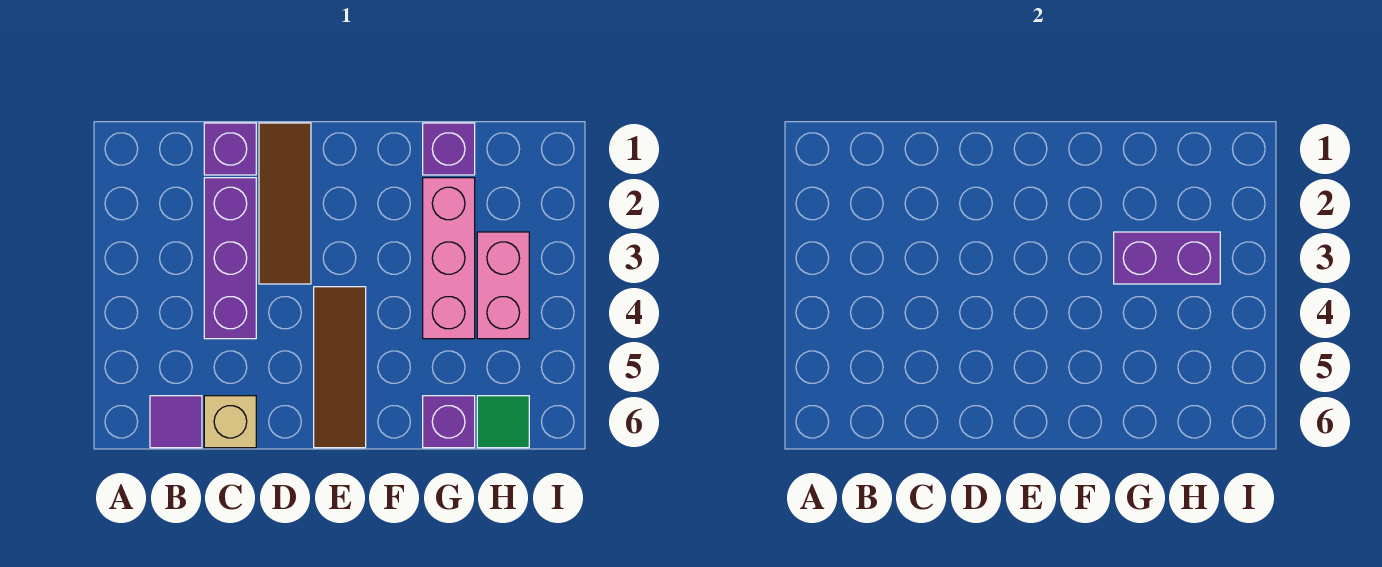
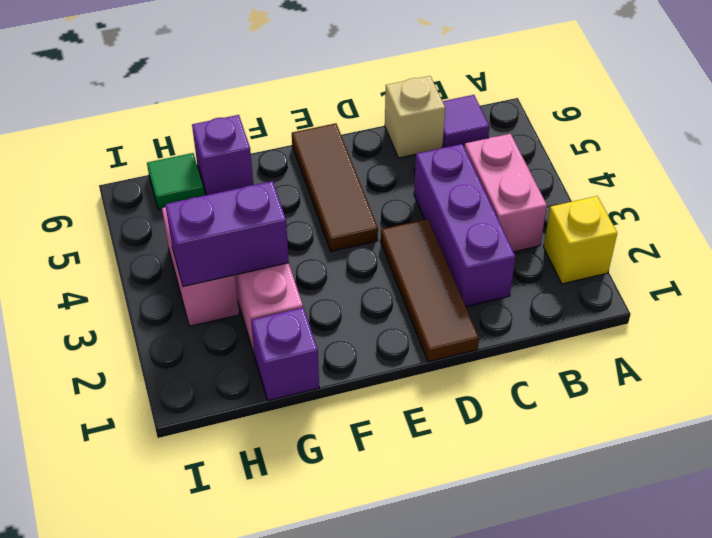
none -> yellow 1x1 brick [544,196,617,284]
none -> pink 1x2 brick [464,134,547,252]
purple 1x1 brick [204,123,256,175] -> none

